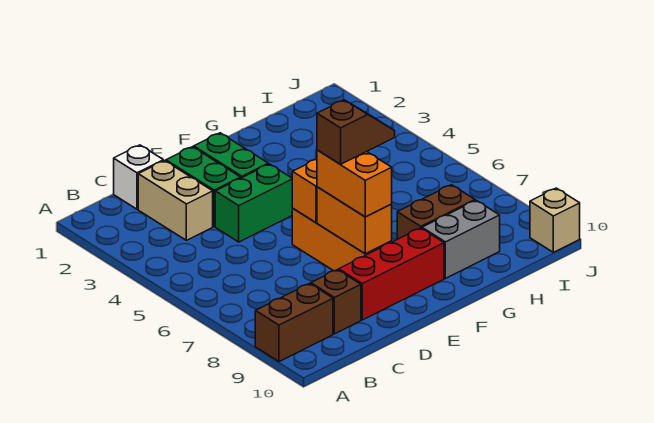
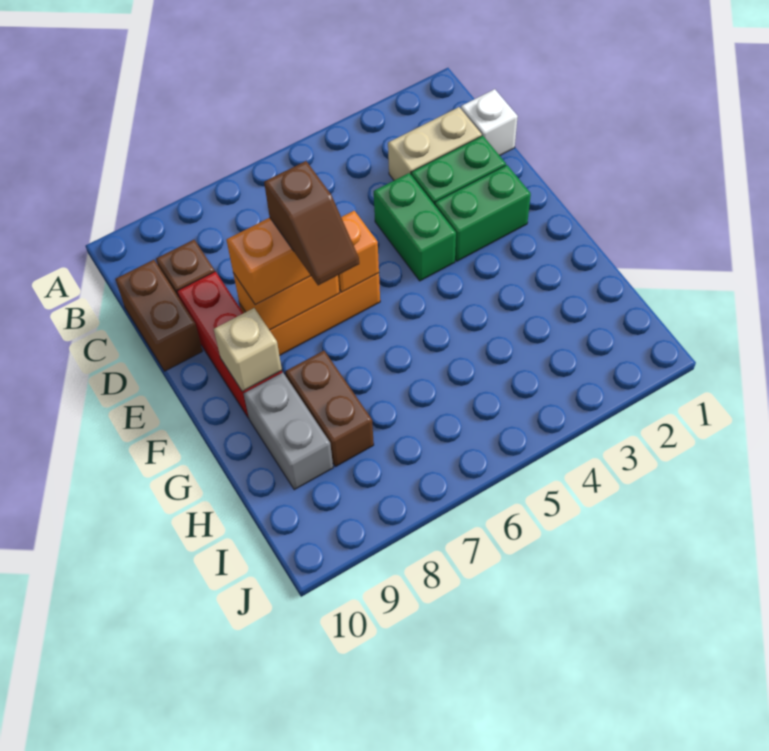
brown 1x2 brick [255,283,333,361] -> brown 1x2 brick moved to [115,260,202,371]
tan 1x1 brick [530,188,580,252] -> tan 1x1 brick moved to [214,308,282,391]

